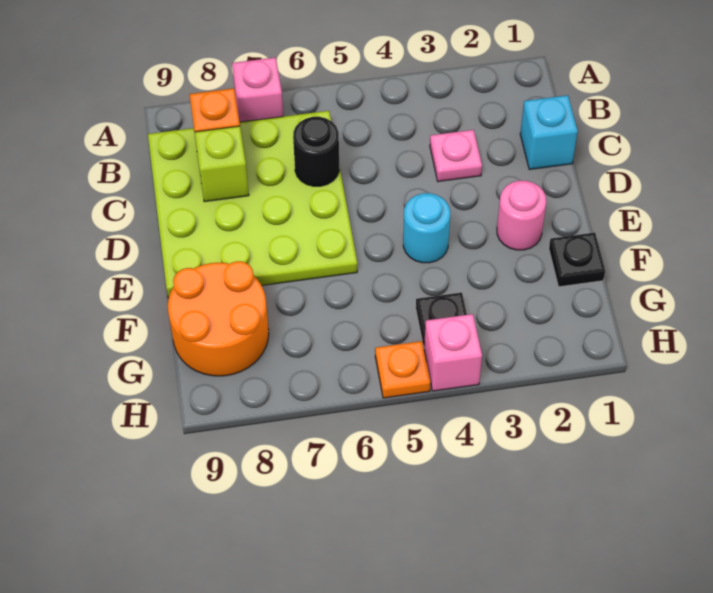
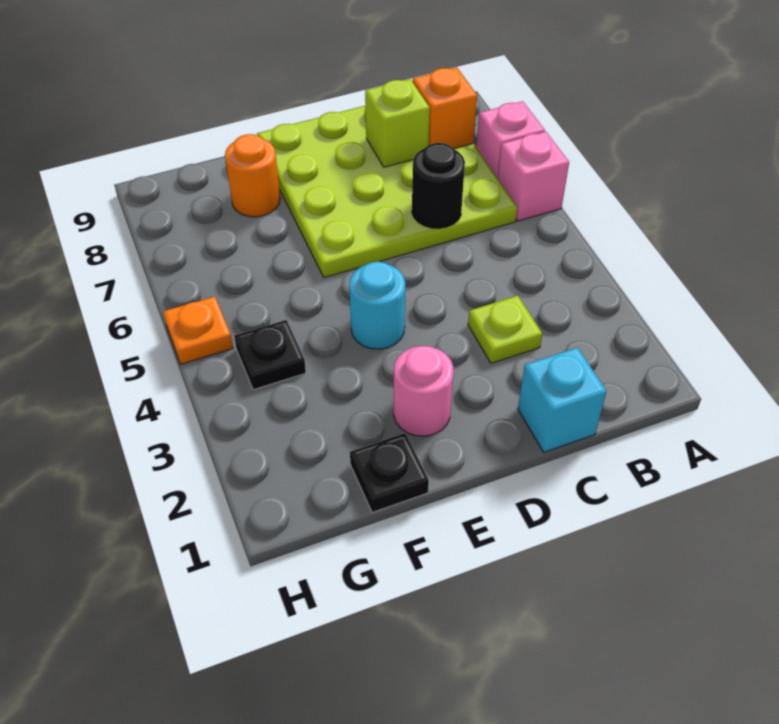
pink 1x1 plate [430,130,482,182] -> lime 1x1 plate [468,296,542,363]
orange 2x2 round brick [168,261,269,376] -> orange 1x1 round brick [225,134,280,217]
pink 1x1 brick [424,314,482,391] -> pink 1x1 brick moved to [498,132,569,221]

